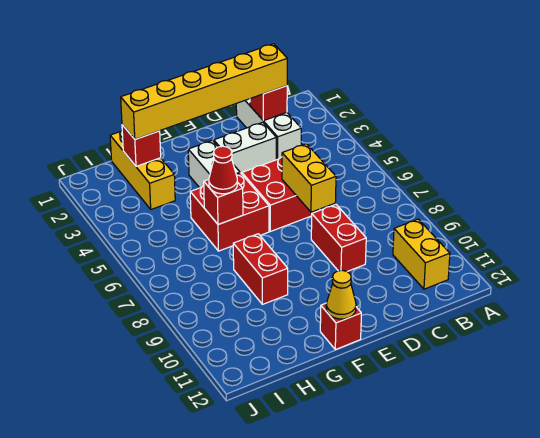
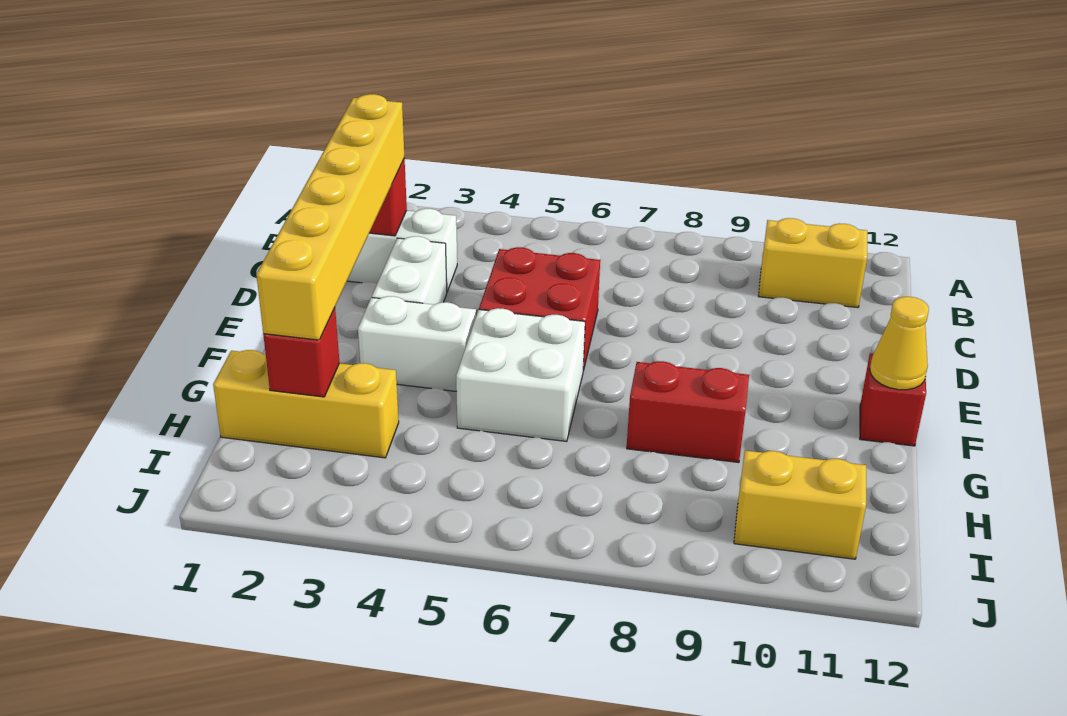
yellow 1x2 brick [282,144,336,212] -> yellow 1x2 brick moved to [734,450,866,559]
red 1x2 brick [311,204,366,271] -> none
red 2x2 brick [190,173,269,251] -> white 2x2 brick [456,308,585,441]
red 1x1 brick [204,180,243,224] -> none
red 1x1 cone [209,146,237,194] -> none

